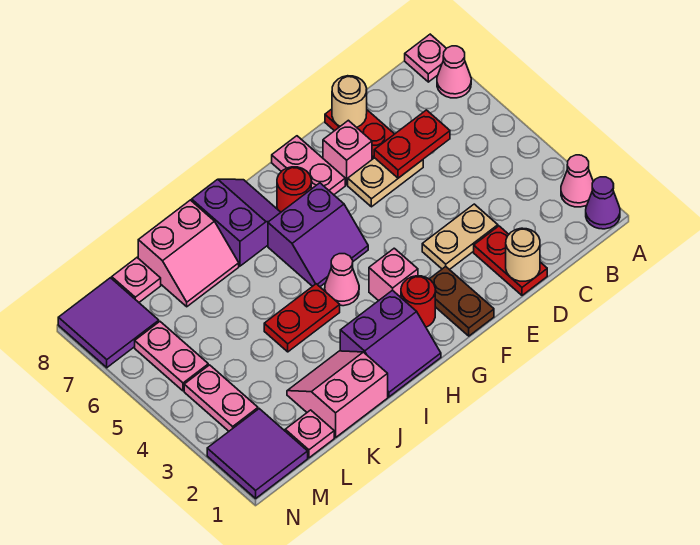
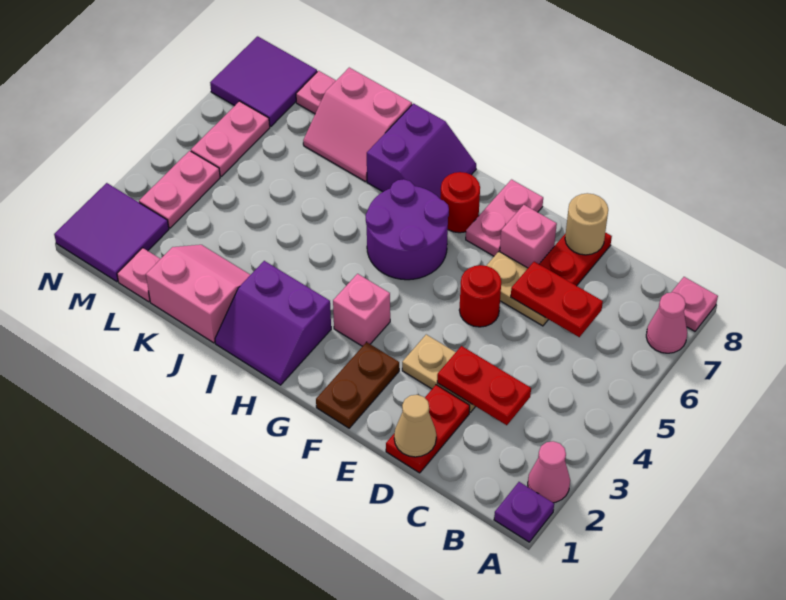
purple 1x1 cone [586,177,620,229] -> purple 1x1 plate [494,482,554,542]
tan 1x1 round brick [506,228,540,281] -> tan 1x1 cone [394,395,436,457]
red 1x1 round brick [401,276,435,327] -> red 1x1 round brick moved to [459,265,501,327]
purple 2x2 slope [268,183,368,287] -> purple 2x2 round brick [366,179,449,280]
pink 1x1 cone [325,254,359,306] -> none
red 1x2 plate [264,284,340,352] -> red 1x2 plate moved to [437,346,531,425]

